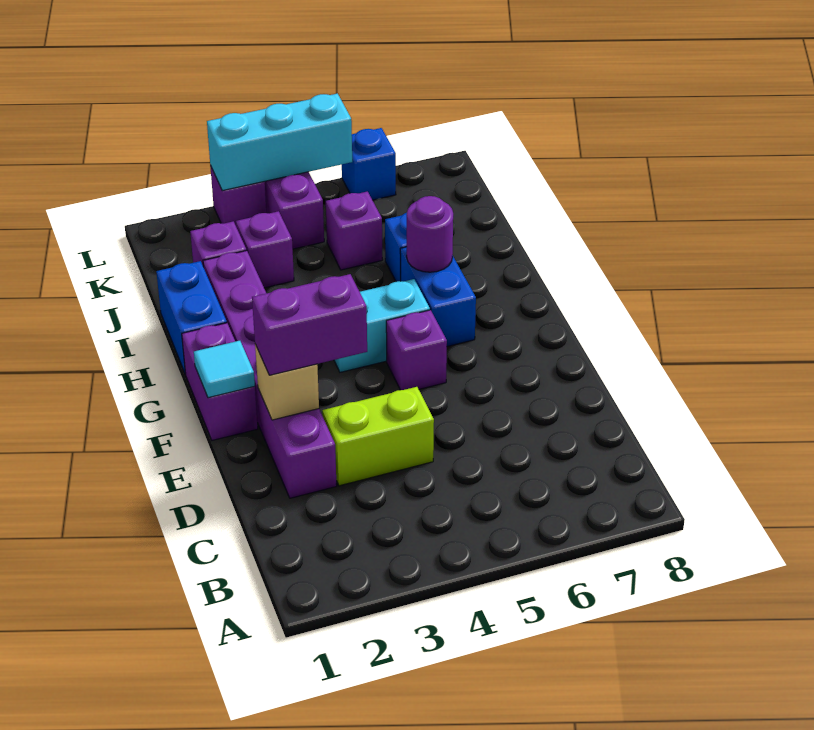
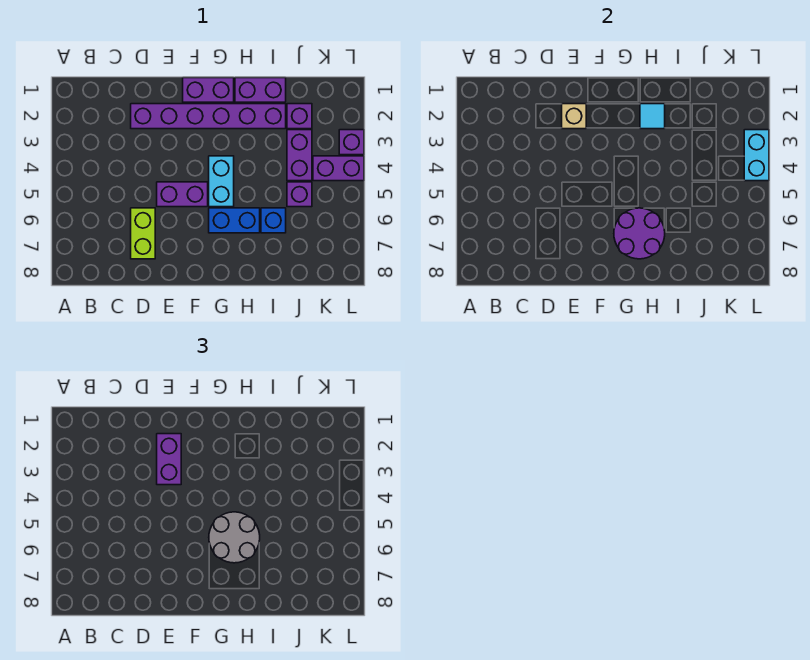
lime 1x2 brick [322,387,434,486] -> lime 1x2 brick moved to [131,208,155,259]
cyan 1x1 tile [194,341,255,398] -> cyan 1x1 tile moved to [640,104,665,129]
purple 1x1 brick [386,310,447,390] -> purple 1x2 brick [157,182,208,207]
none -> grey 2x2 round brick [209,512,260,563]
blue 1x2 brick [156,261,227,374] -> purple 1x2 brick [235,78,286,102]
purple 1x1 round brick [407,196,453,272] -> purple 2x2 round brick [614,208,665,259]
purple 1x1 brick [236,211,294,288] -> purple 1x2 brick [287,130,312,181]
cyan 1x3 brick [207,94,352,191] -> cyan 1x2 brick [744,130,769,181]
blue 1x1 brick [342,128,396,200] -> none

